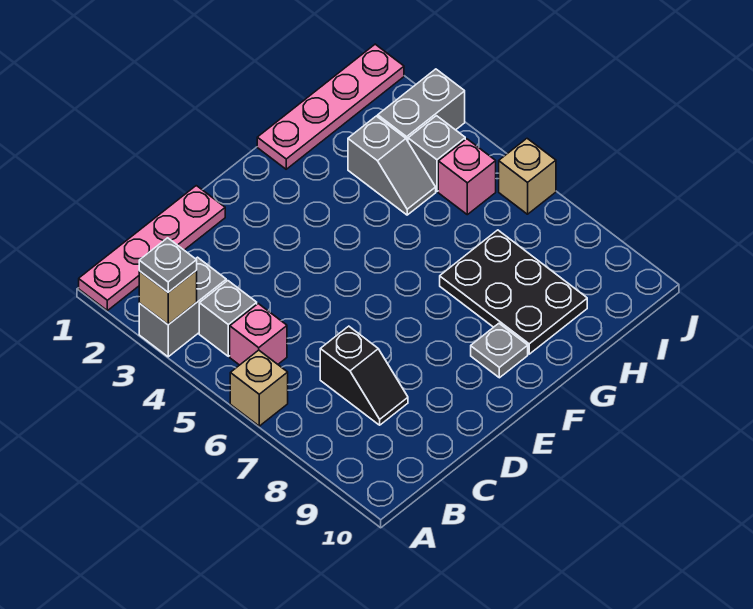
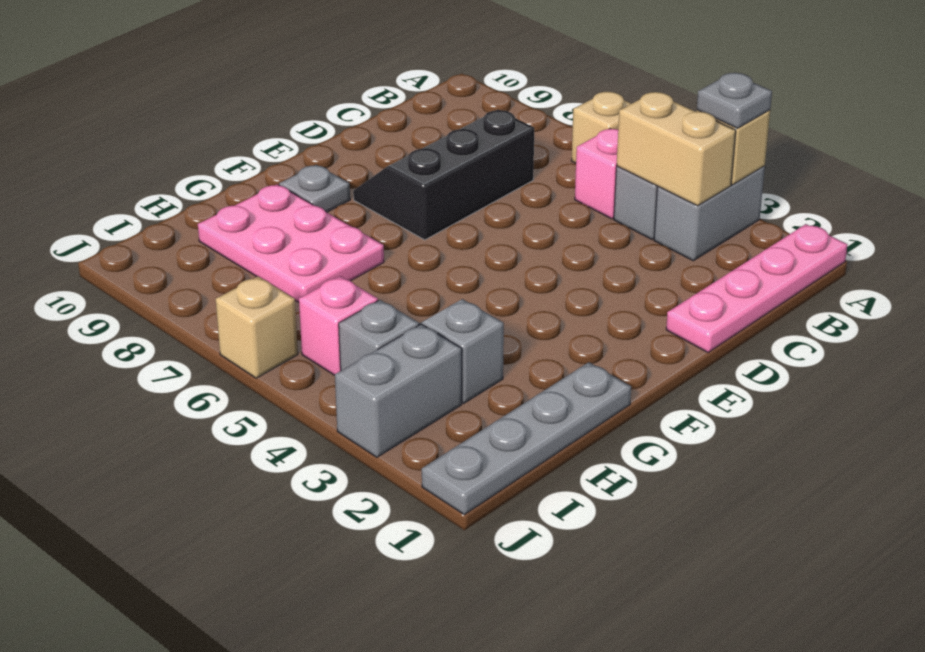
none -> tan 1x2 brick [617,92,736,206]
black 1x2 slope [320,326,408,425] -> black 2x3 slope [353,110,534,240]
pink 1x4 plate [257,44,404,169] -> grey 1x4 plate [422,362,631,514]
black 2x3 plate [440,230,587,354] -> pink 2x3 plate [198,184,384,302]

